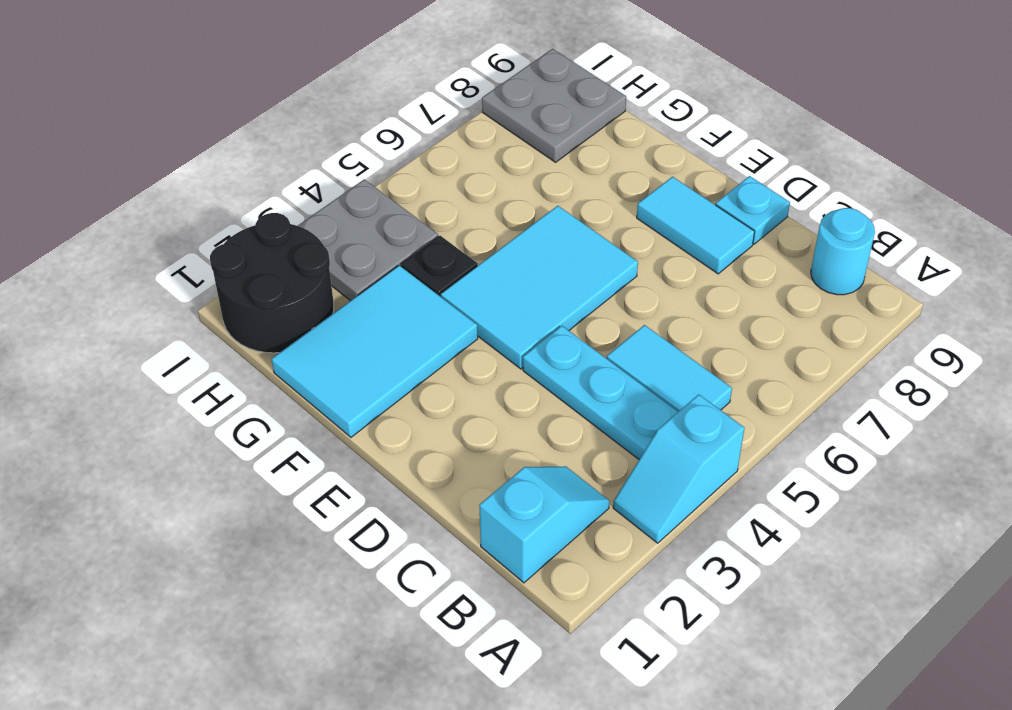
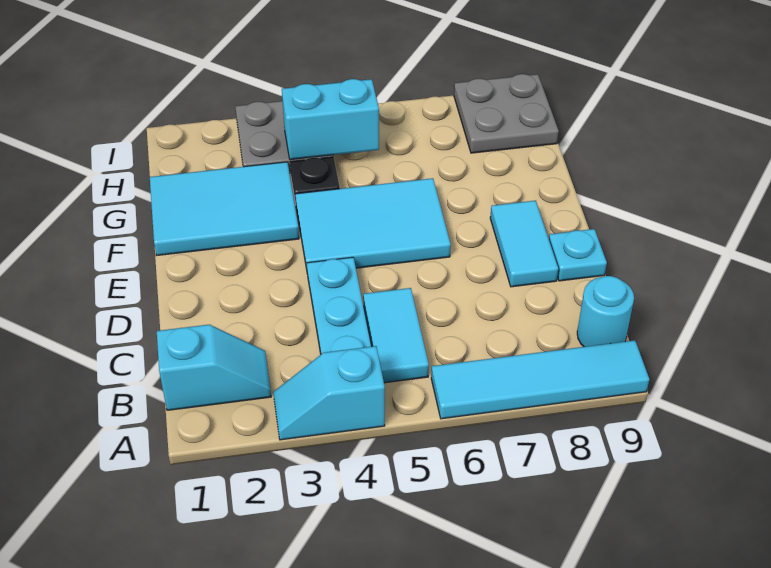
none -> cyan 1x4 tile [431,340,649,419]
black 2x2 round brick [210,213,334,353] -> none
none -> cyan 1x2 brick [282,79,379,160]

